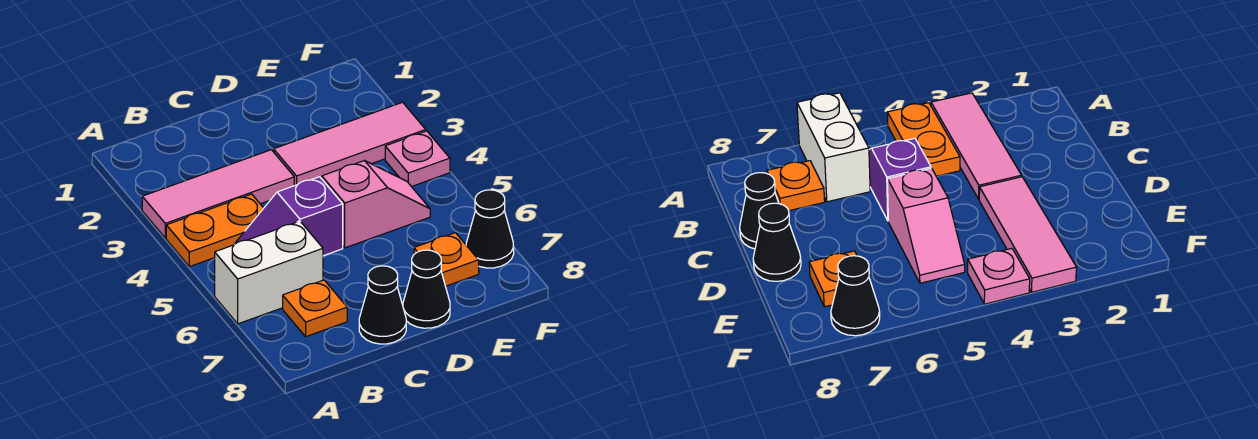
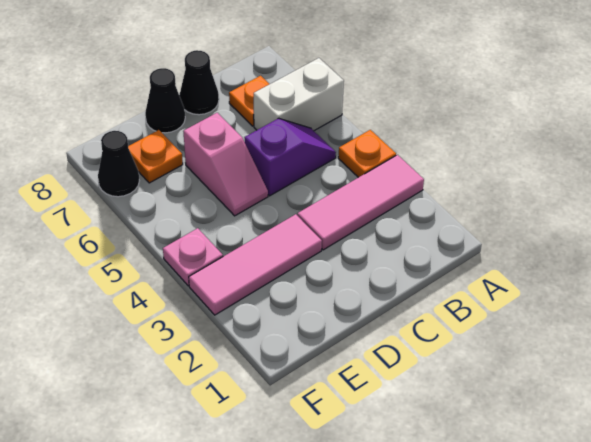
orange 1x2 plate [166,194,263,267] -> orange 1x1 plate [338,130,396,177]
pink 1x2 slope [322,161,430,248] -> pink 1x2 slope turned to [183,113,268,216]

